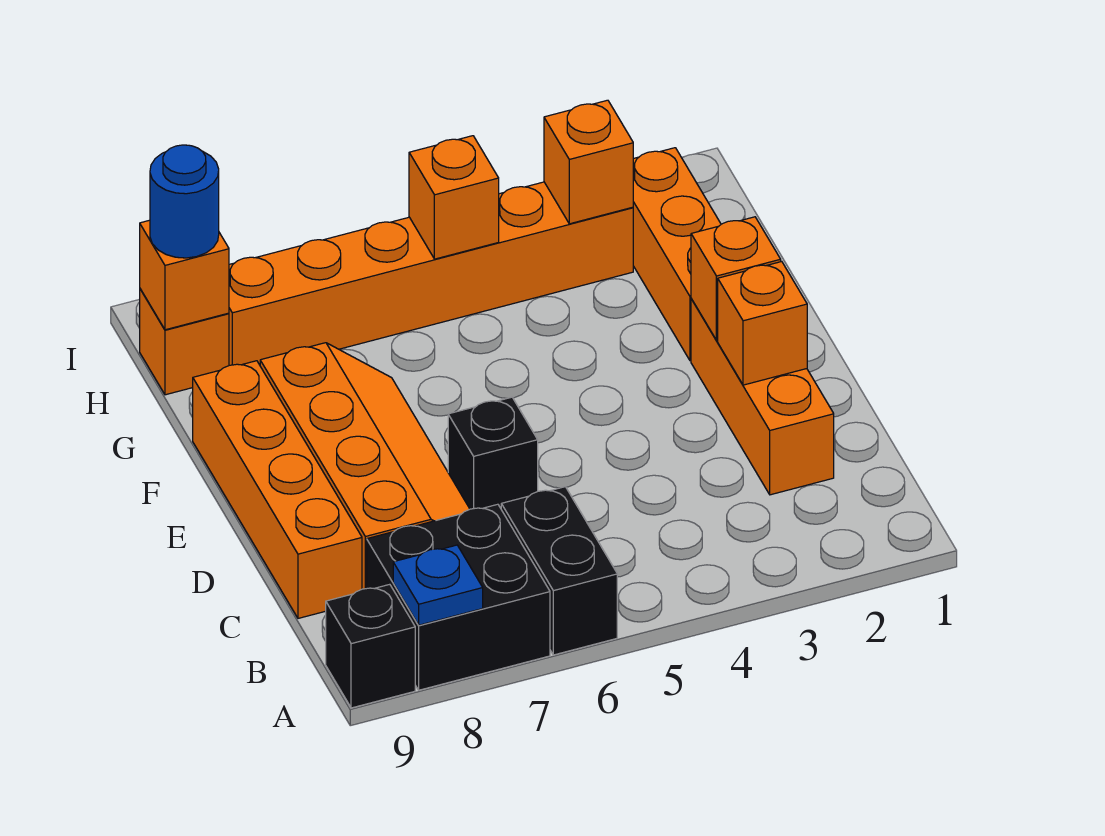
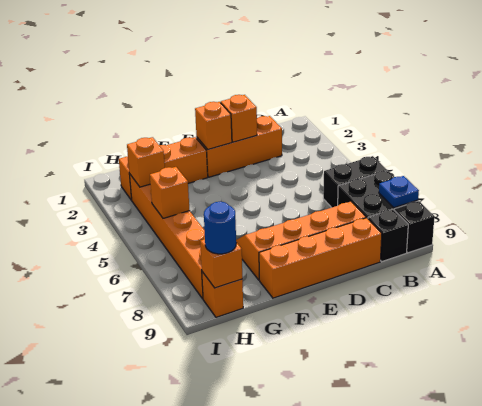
black 1x1 brick [448,397,538,509] -> black 1x1 brick moved to [368,209,408,261]

